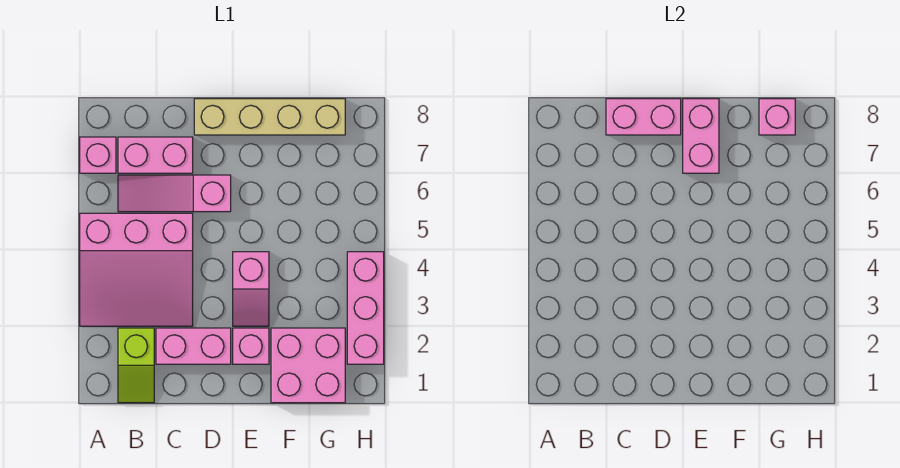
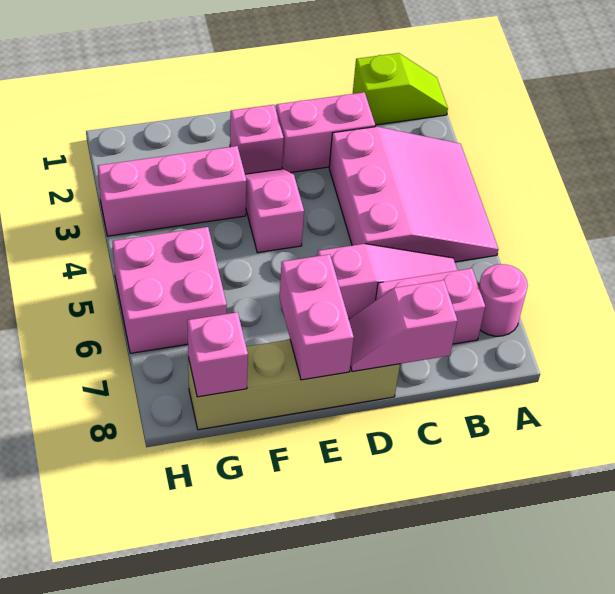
pink 3x3 slope [80,213,193,326] -> pink 3x3 slope turned to [329,127,498,262]
pink 1x1 brick [80,137,116,173] -> pink 1x1 round brick [479,264,528,336]
lime 1x2 slope [118,328,154,403] -> lime 1x2 slope turned to [353,53,448,125]
pink 1x2 brick [606,99,681,135] -> pink 1x2 slope [349,280,457,372]
pink 2x2 brick [271,328,345,403] -> pink 2x2 brick moved to [112,227,227,353]
pink 1x3 brick [347,252,384,364] -> pink 1x3 brick turned to [98,146,246,236]

